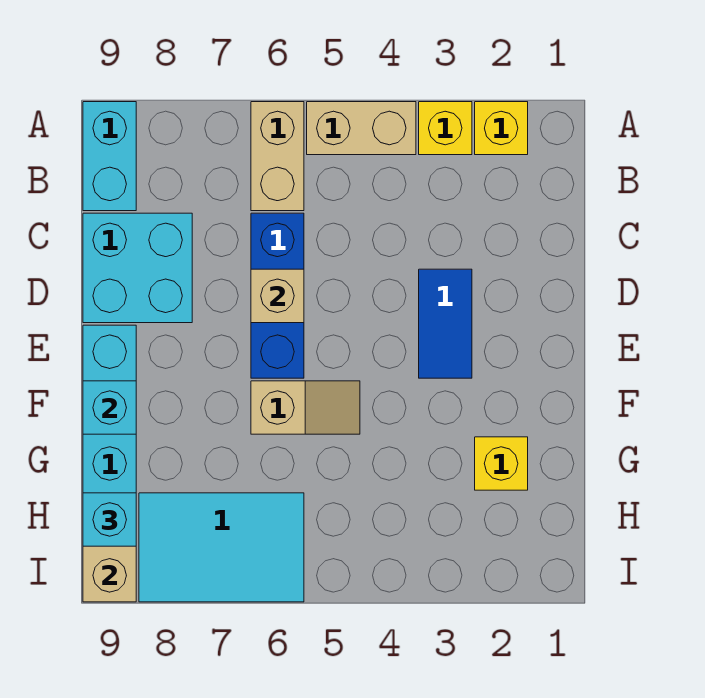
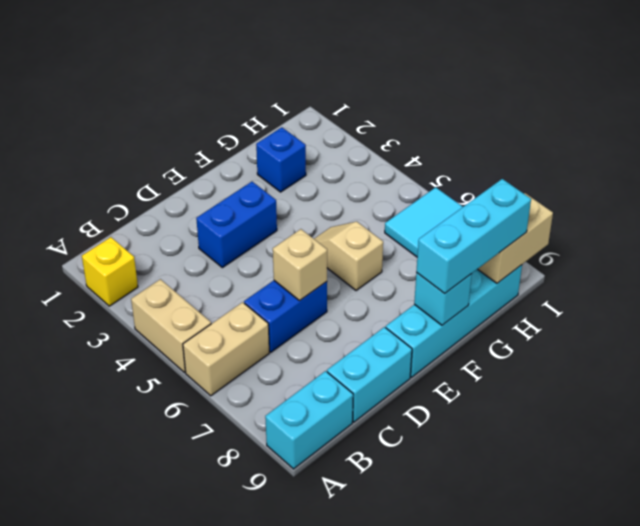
yellow 1x1 brick [419,102,472,155] -> none
blue 1x3 brick [251,213,304,378] -> blue 1x2 brick [244,281,327,352]
cyan 2x2 brick [83,213,192,323] -> cyan 1x2 brick [327,327,412,422]
blue 1x2 tile [419,269,472,378] -> blue 1x2 brick [196,182,277,268]
yellow 1x1 brick [475,437,528,490] -> blue 1x1 brick [256,127,306,192]
cyan 1x1 brick [83,493,136,546] -> cyan 1x3 brick [416,179,531,294]

